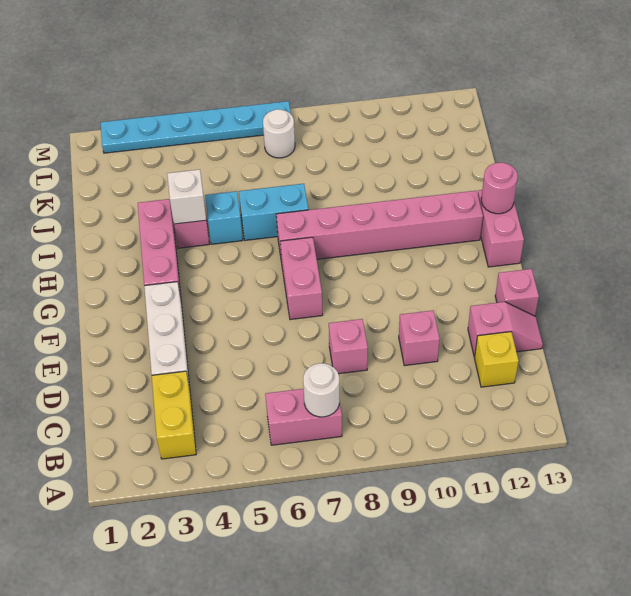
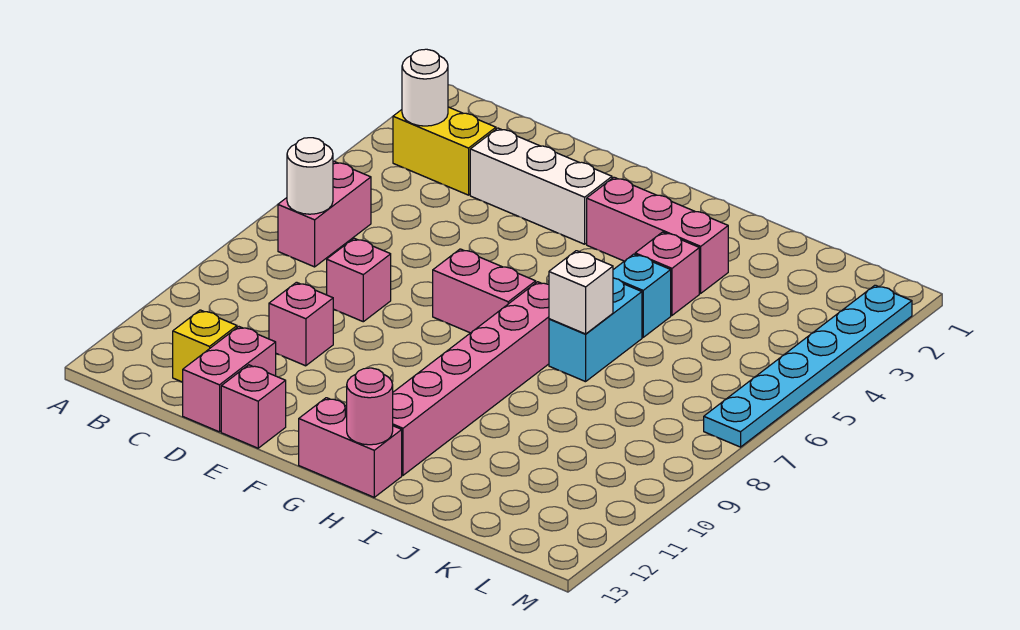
pink 1x2 slope [468,302,543,357] -> pink 1x2 brick [183,327,276,432]
white 1x1 brick [167,169,206,224] -> white 1x1 brick moved to [549,251,613,334]
white 1x1 round brick [263,109,295,158] -> white 1x1 round brick moved to [402,49,448,126]

